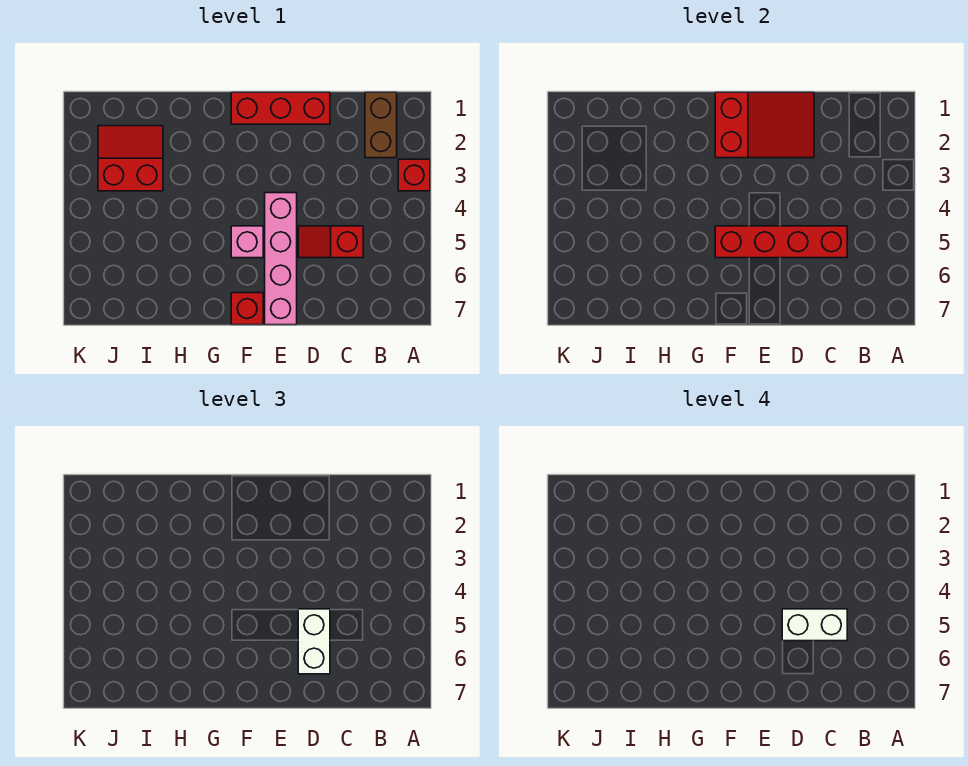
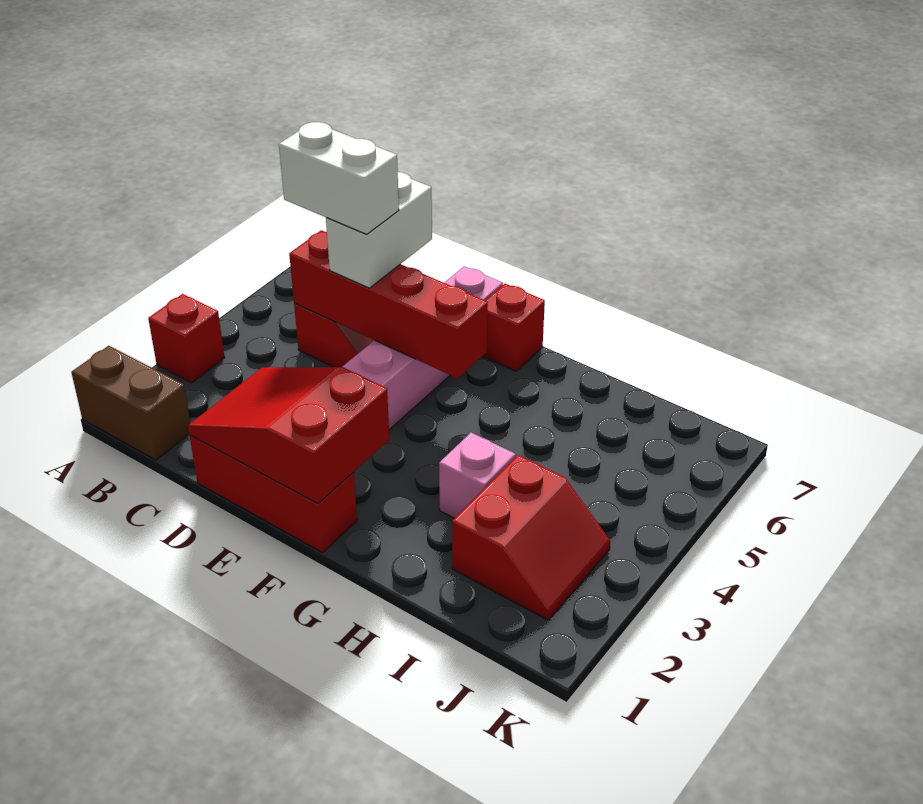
brown 1x2 brick [365,92,397,158] -> brown 1x2 brick turned to [71,346,190,460]
pink 1x1 brick [231,226,263,258] -> pink 1x1 brick moved to [439,433,516,518]
red 2x2 slope [98,126,163,191] -> red 2x2 slope turned to [452,455,610,620]

